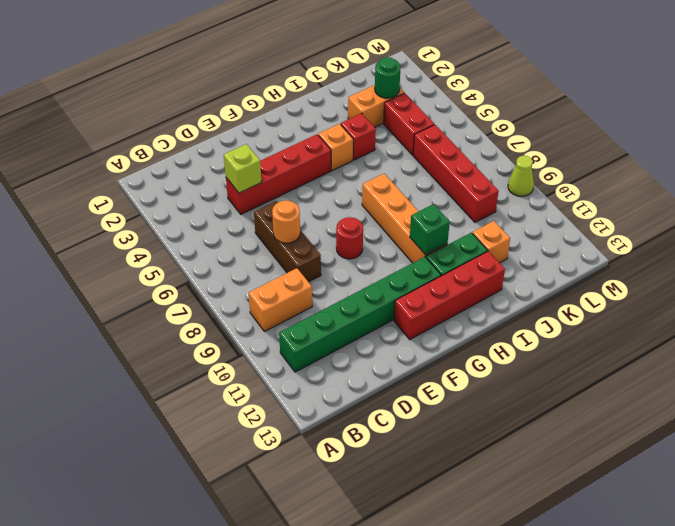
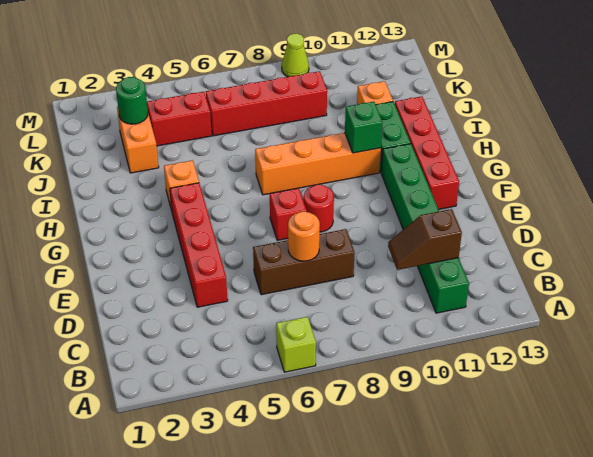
orange 1x2 brick [249,268,312,331] -> none
none -> brown 1x2 slope [388,209,462,270]
lime 1x1 brick [224,144,261,193] -> lime 1x1 brick moved to [276,317,316,372]
red 1x1 brick [341,113,376,160] -> red 1x1 brick moved to [270,188,306,240]

